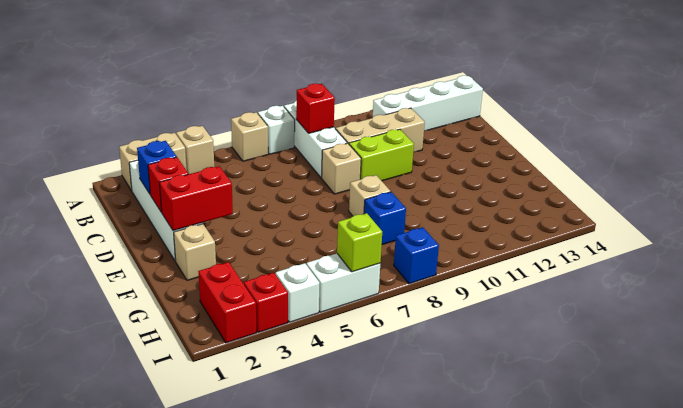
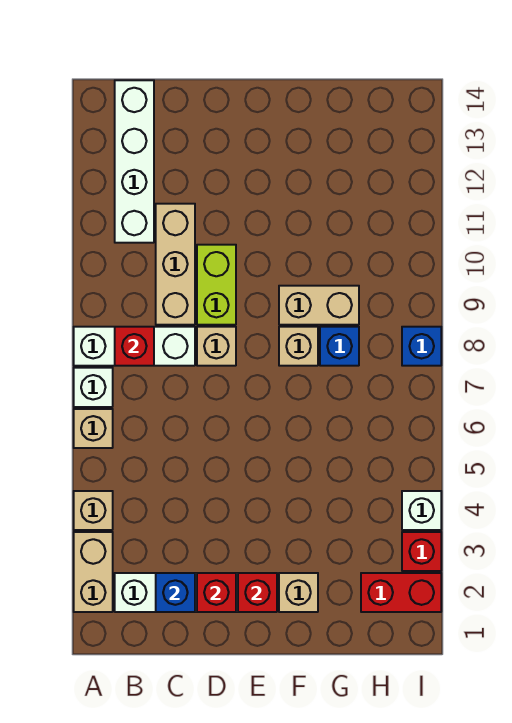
red 1x2 brick [160,166,233,231] -> red 1x1 brick [238,573,277,612]
none -> tan 1x2 brick [279,286,359,325]
white 1x2 brick [307,254,380,312] -> none
lime 1x1 brick [337,213,382,272] -> none

